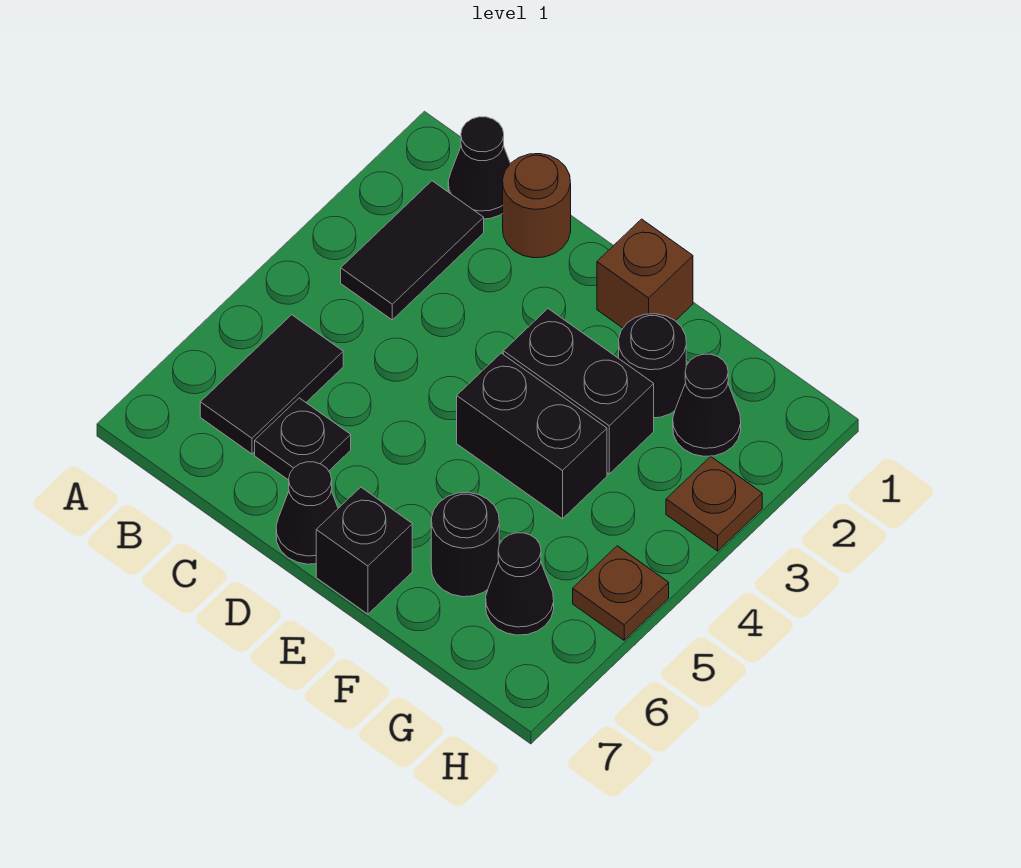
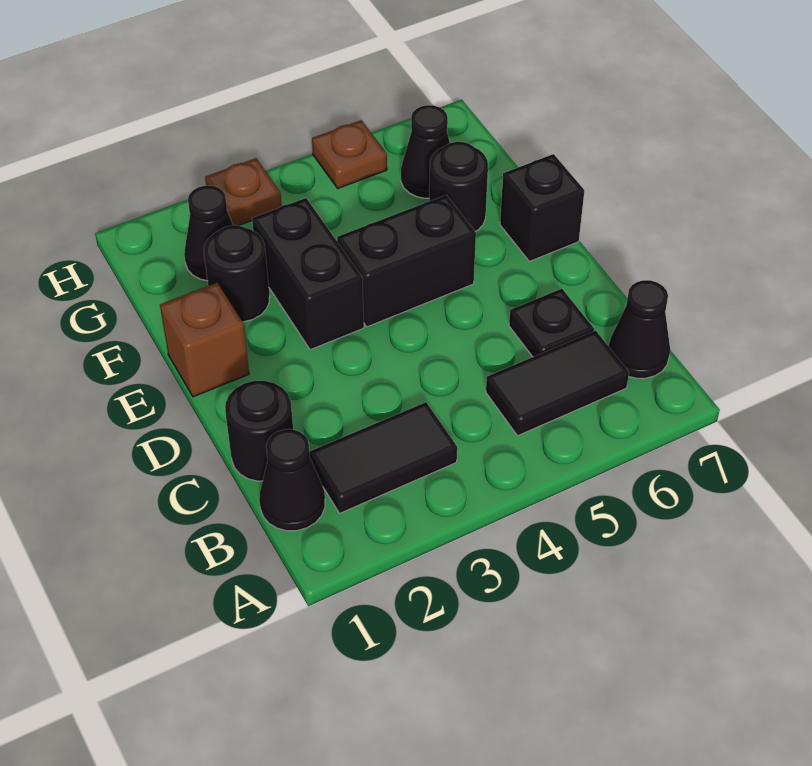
brown 1x1 round brick [503,154,571,258] -> black 1x1 round brick [225,381,293,481]
black 1x1 cone [276,462,338,564] -> black 1x1 cone moved to [609,280,670,378]
black 1x2 brick [457,353,607,519] -> black 1x2 brick turned to [337,195,476,327]

